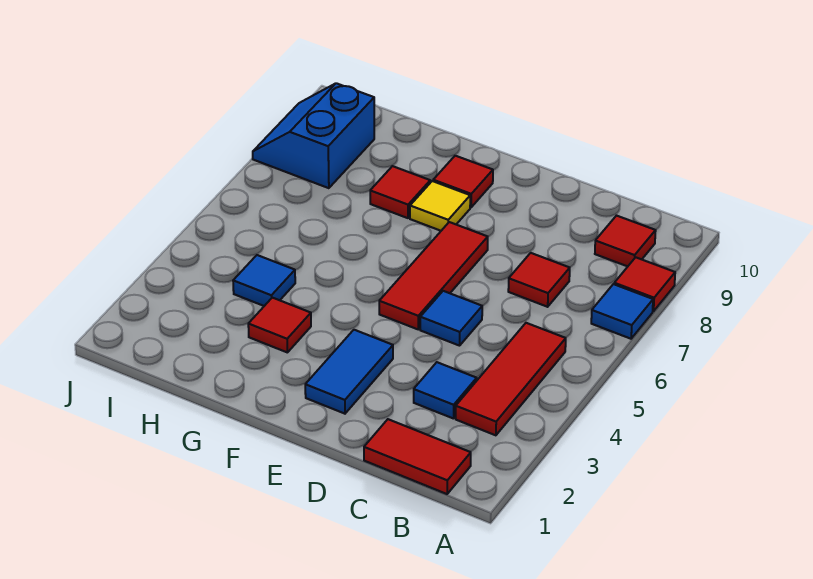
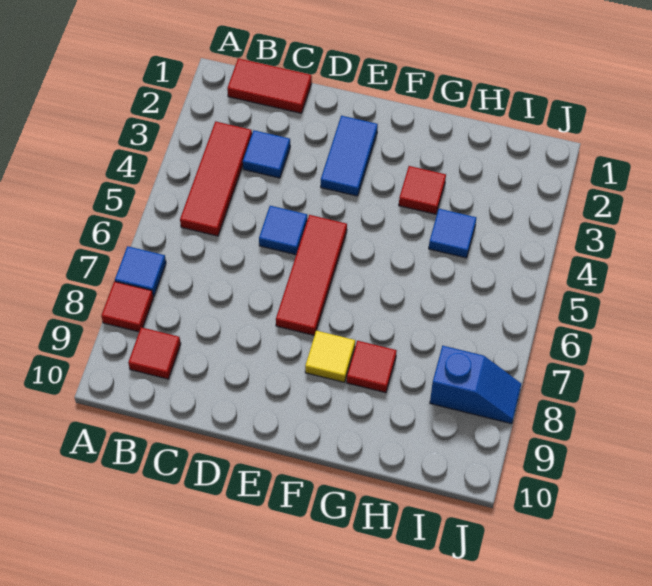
red 1x1 tile [508,253,570,307] -> none
red 1x1 tile [433,156,493,207] -> none
blue 2x2 slope [253,83,374,188] -> blue 1x2 slope [430,346,521,424]

